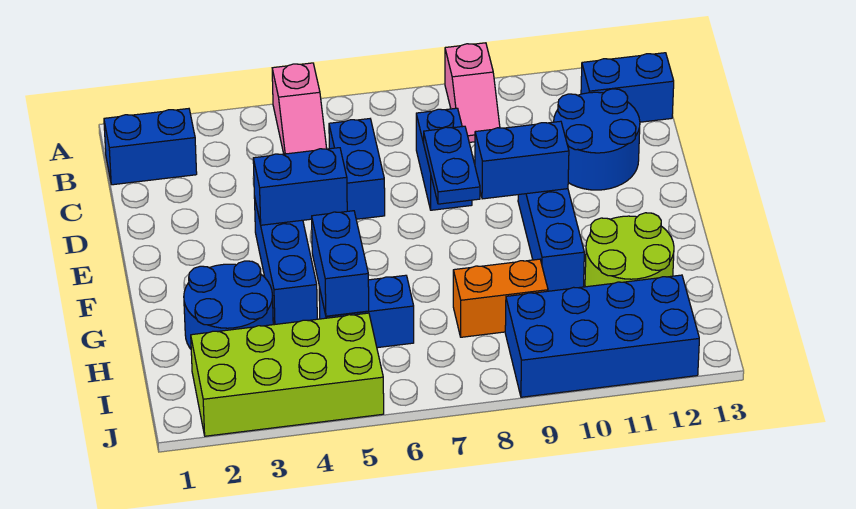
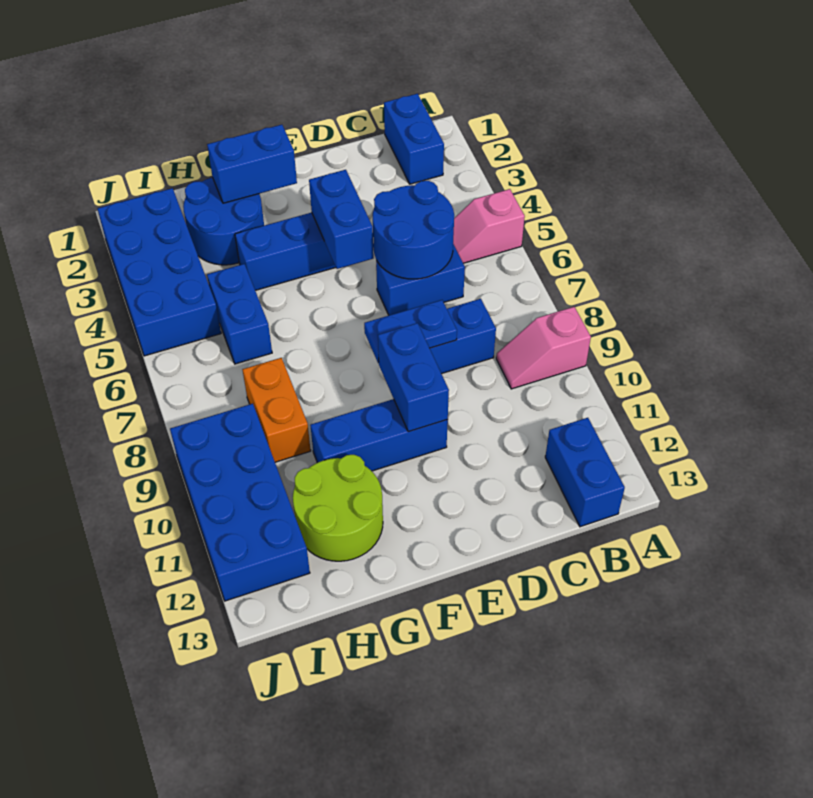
blue 2x2 round brick [554,89,640,190] -> blue 2x2 round brick moved to [373,181,454,279]
blue 1x2 brick [312,211,369,316] -> blue 1x2 brick moved to [207,125,297,203]
lime 2x4 brick [191,313,384,436] -> blue 2x4 brick [98,188,221,356]

